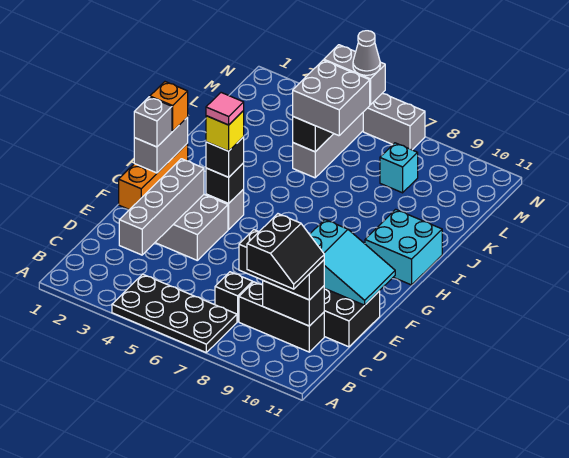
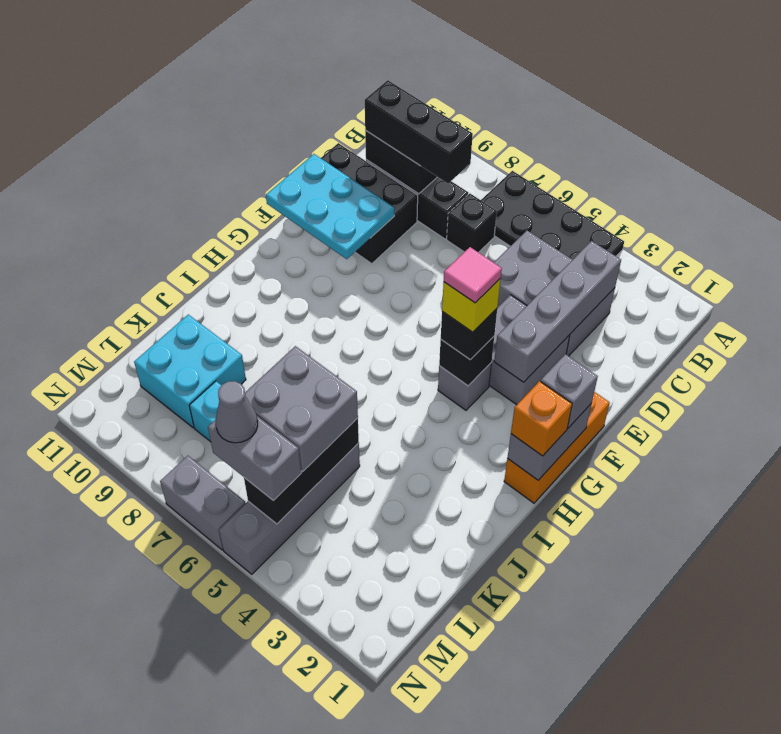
black 2x2 slope [247,214,324,289] -> none
none -> grey 2x3 brick [494,231,615,356]
cyan 2x3 slope [309,220,395,305] -> cyan 2x3 plate [266,154,394,259]
cyan 2x2 brick [365,209,442,285] -> cyan 2x2 brick moved to [134,315,246,428]

